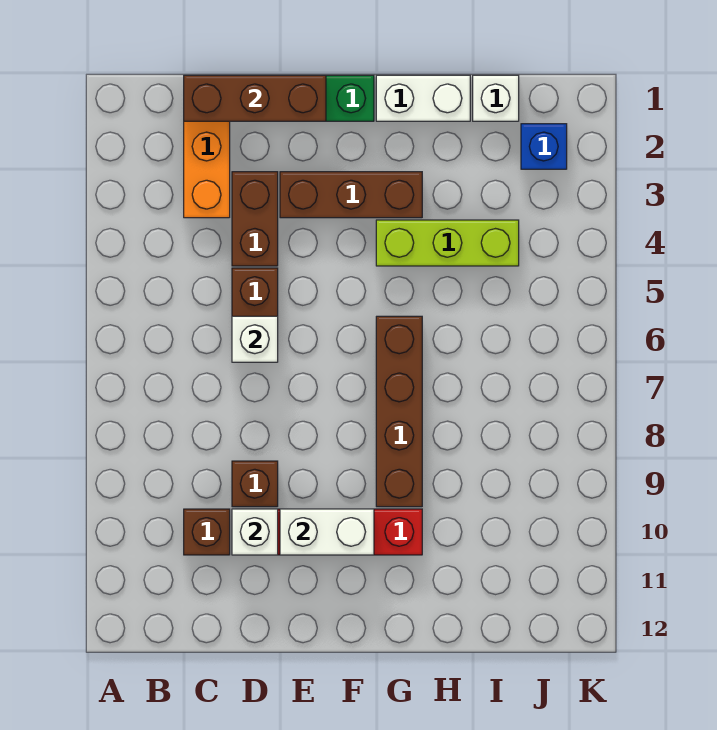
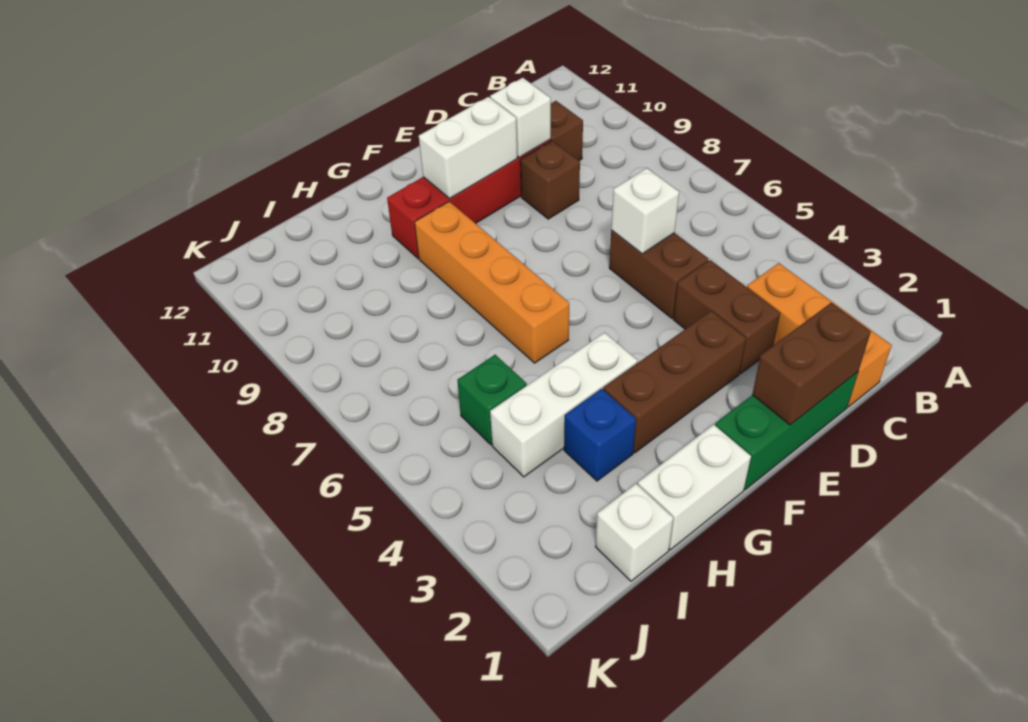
brown 1x3 brick [184,75,326,121] -> brown 1x2 brick [752,303,871,425]
lime 1x3 brick [376,220,519,266] -> white 1x3 brick [490,333,638,477]
brown 1x4 brick [376,316,422,507] -> orange 1x4 brick [415,202,569,363]
none -> green 1x1 brick [457,355,527,445]
blue 1x1 brick [521,124,567,169] -> blue 1x1 brick moved to [564,389,636,481]

